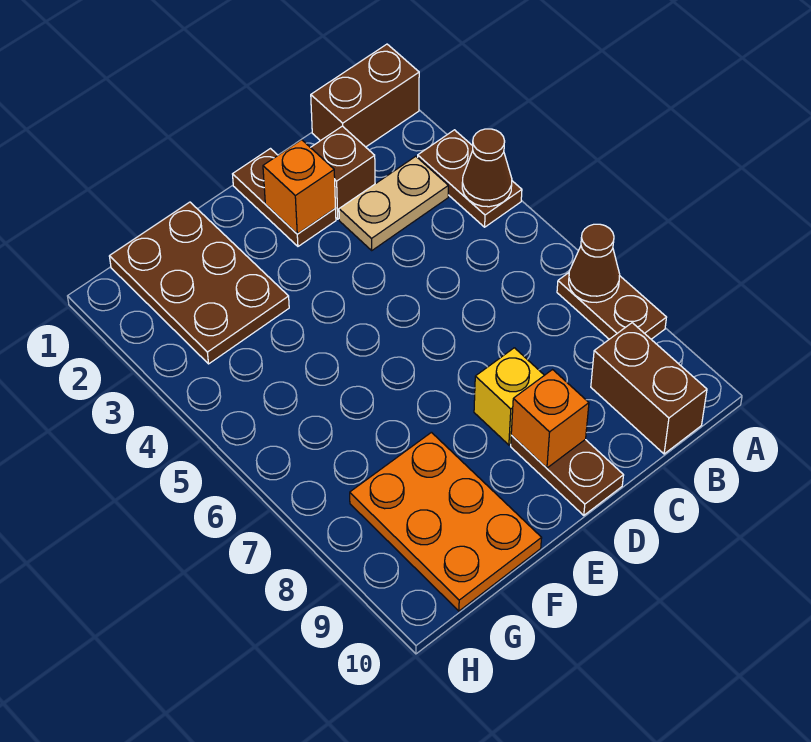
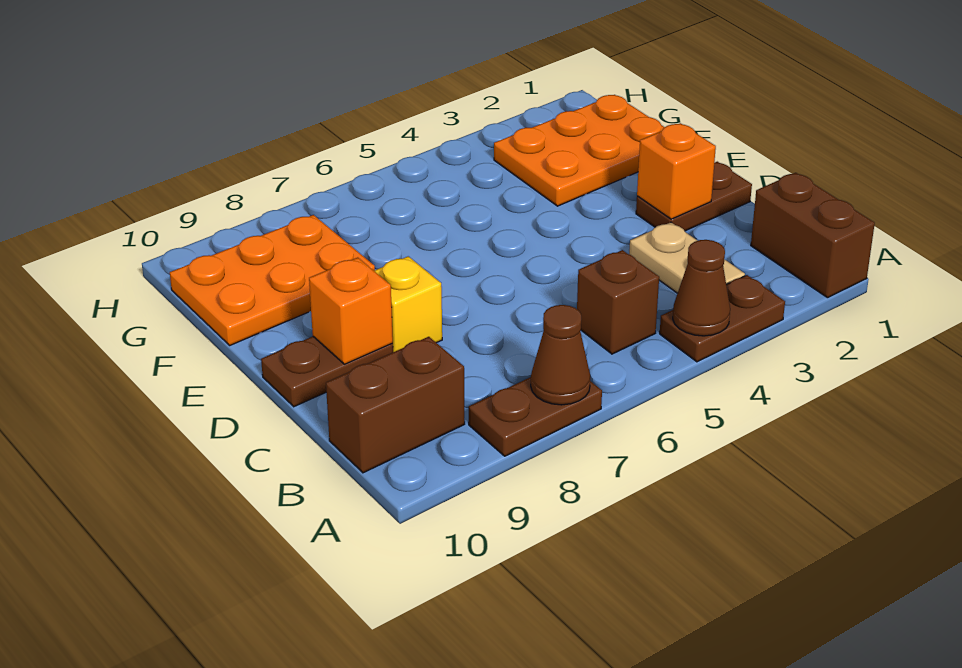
brown 1x1 brick [310,126,375,219] -> brown 1x1 brick moved to [577,250,659,354]
brown 2x3 plate [109,202,289,364] -> orange 2x3 plate [494,95,664,206]

